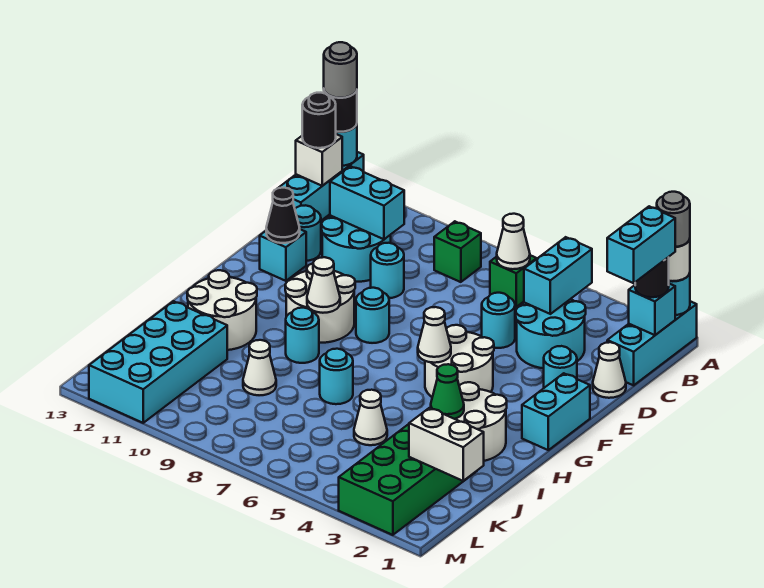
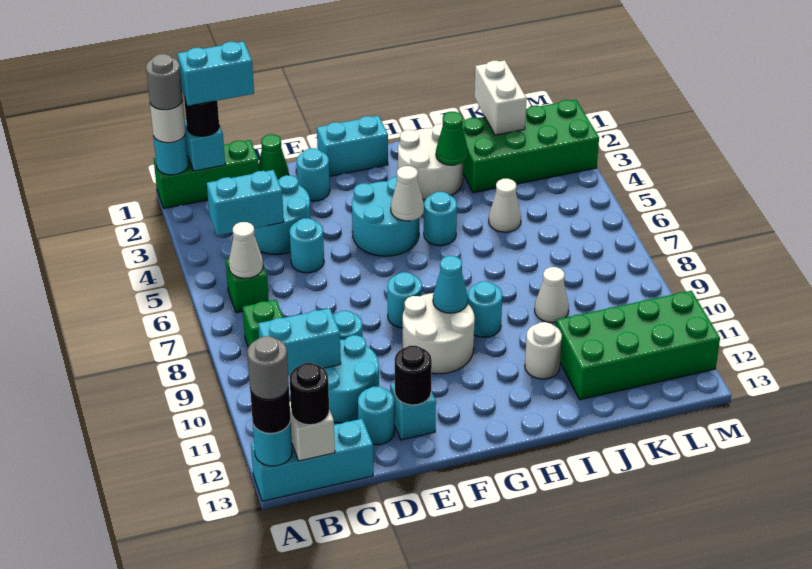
cyan 1x3 brick [607,301,697,385] -> green 1x3 brick [153,140,259,208]
cyan 1x2 brick [330,166,404,239] -> cyan 1x2 brick turned to [258,308,341,376]
white 1x1 cone [593,342,626,398] -> green 1x1 cone [259,134,289,180]
black 1x1 cone [266,188,300,243] -> black 1x1 round brick [395,346,432,405]
white 2x2 round brick [425,325,494,397] -> cyan 2x2 round brick [352,177,419,256]
white 1x1 cone [307,257,340,313] -> cyan 1x1 cone [433,256,468,313]
white 2x2 round brick [187,270,257,350] -> white 1x1 round brick [525,322,562,379]
cyan 1x1 round brick [320,349,353,404] -> cyan 1x1 round brick moved to [424,192,457,246]
cyan 2x4 brick [89,301,227,423] -> green 2x4 brick [556,291,720,400]

